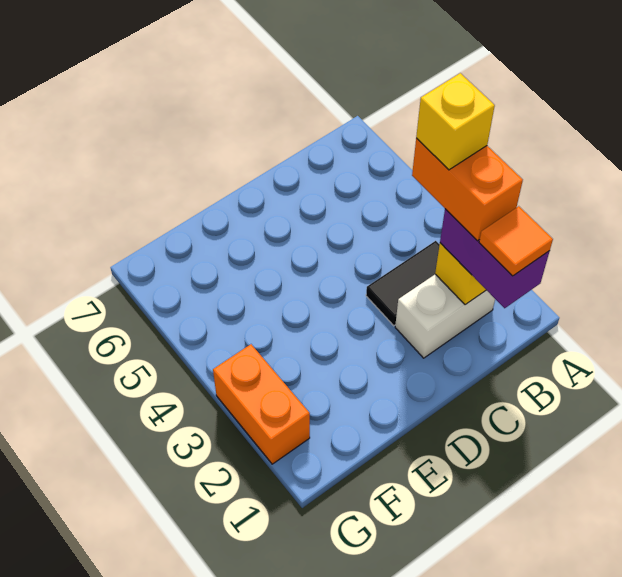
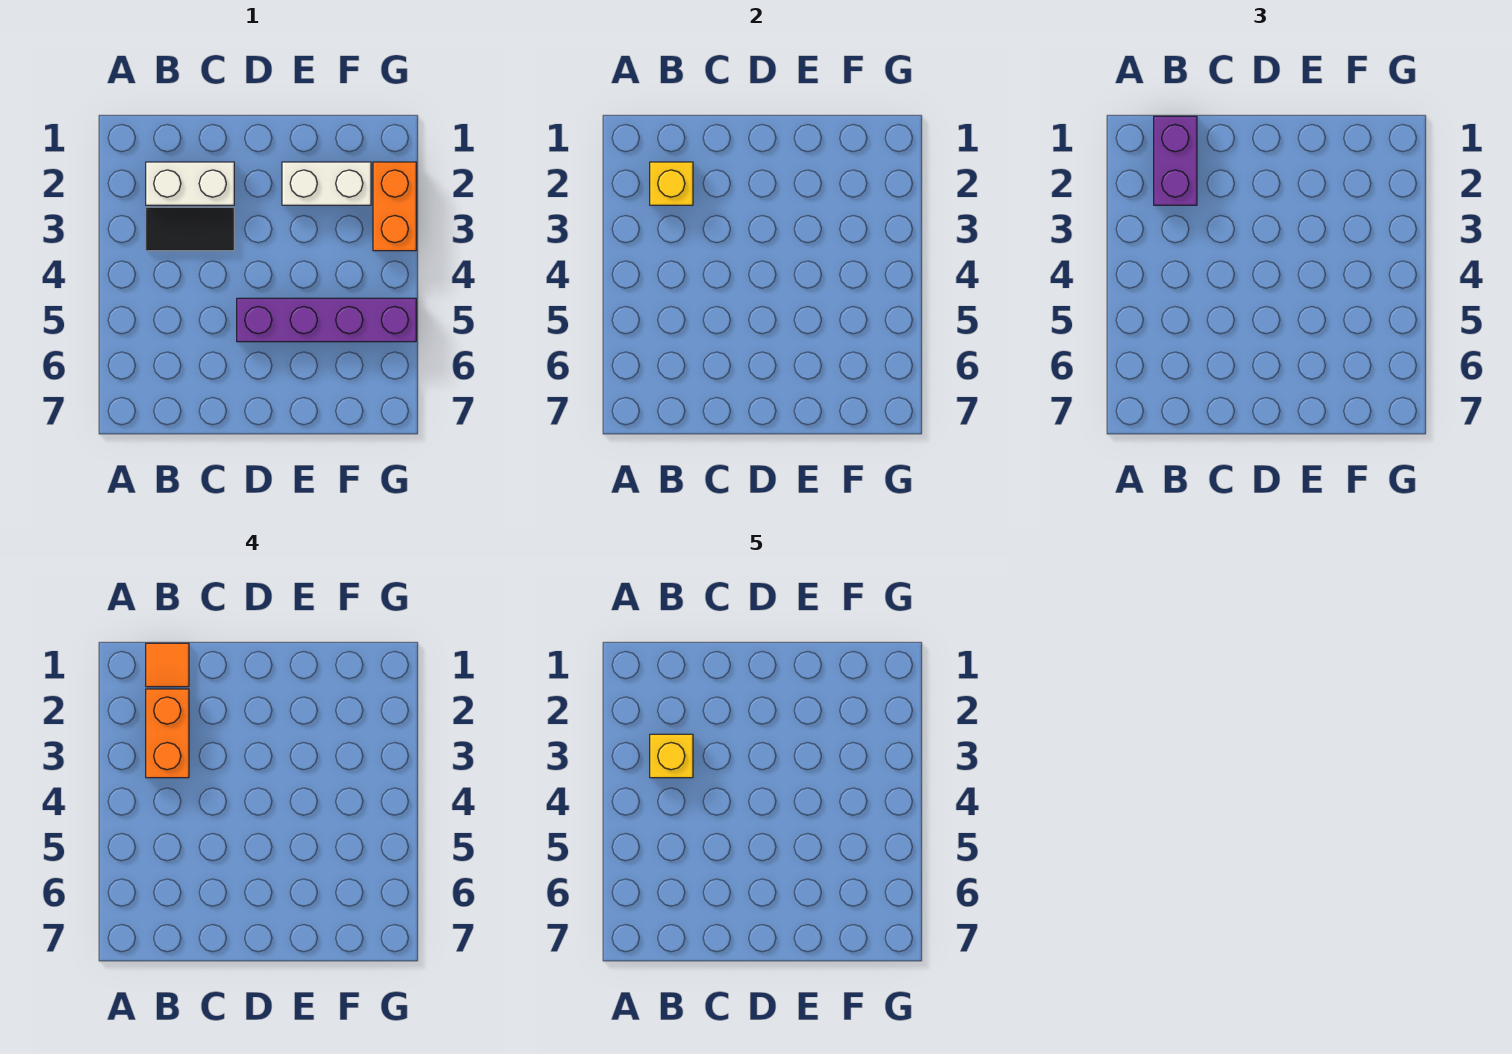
none -> purple 1x4 brick [237,298,416,342]
none -> white 1x2 brick [282,162,371,205]

